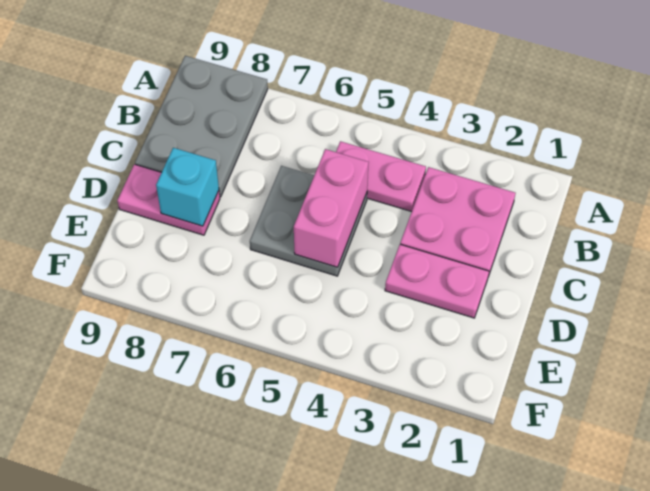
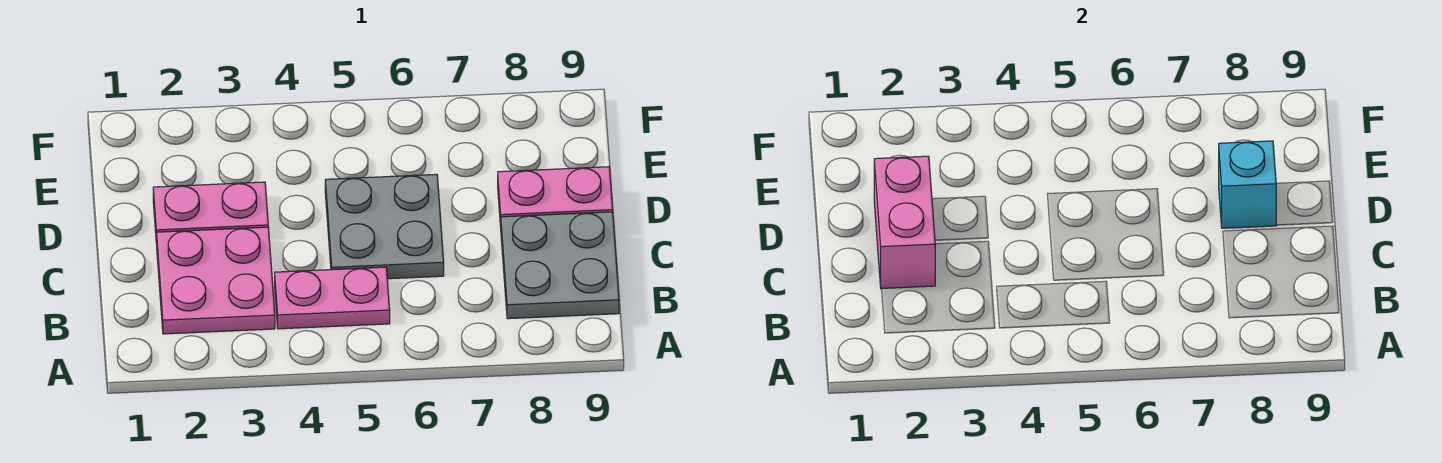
grey 2x3 plate [135,56,268,197] -> grey 2x2 plate [501,212,619,319]
pink 1x2 brick [294,149,369,267] -> pink 1x2 brick moved to [874,156,935,289]

